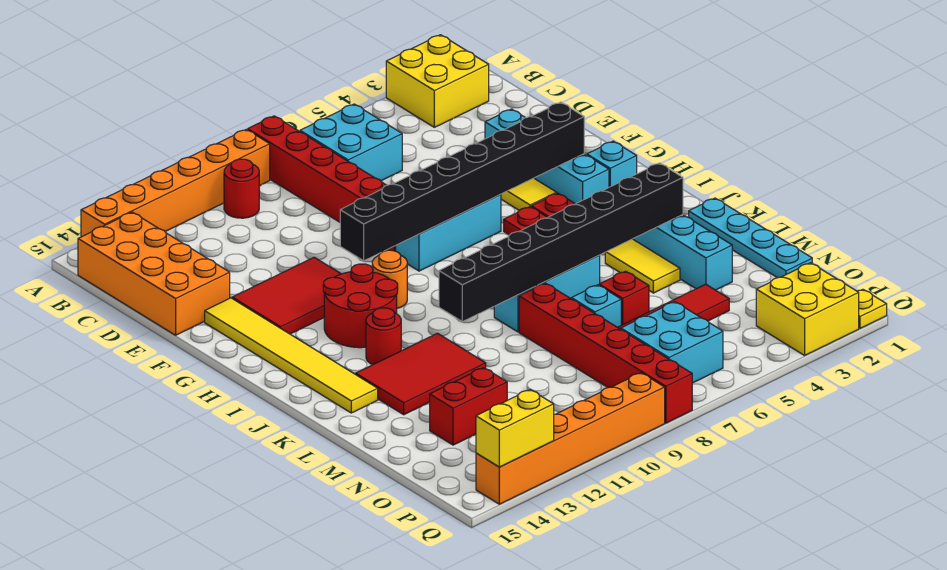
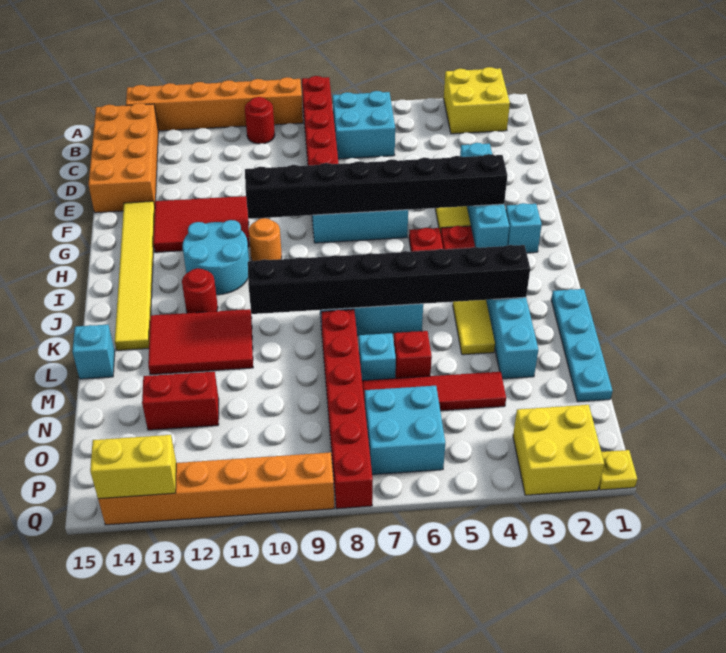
red 2x2 round brick [323,264,398,348] -> cyan 2x2 round brick [183,220,249,295]
none -> cyan 1x1 brick [72,325,115,379]

